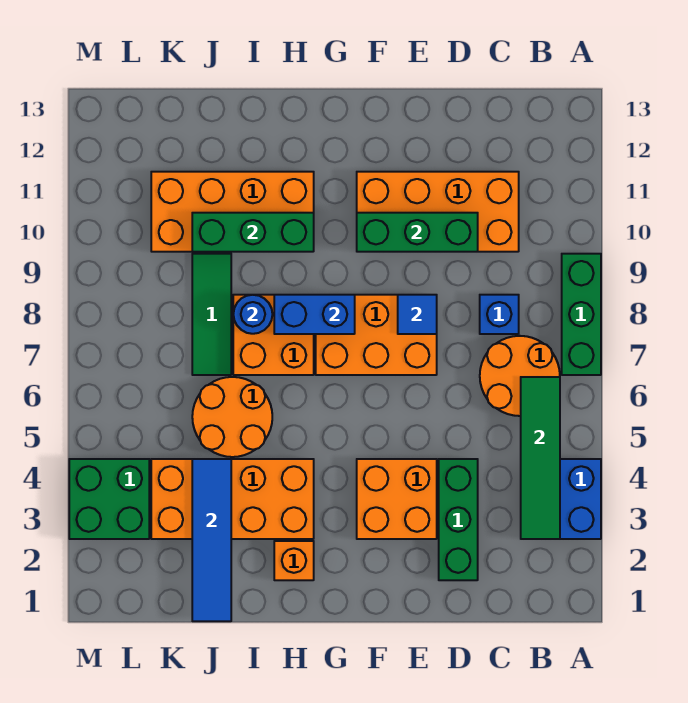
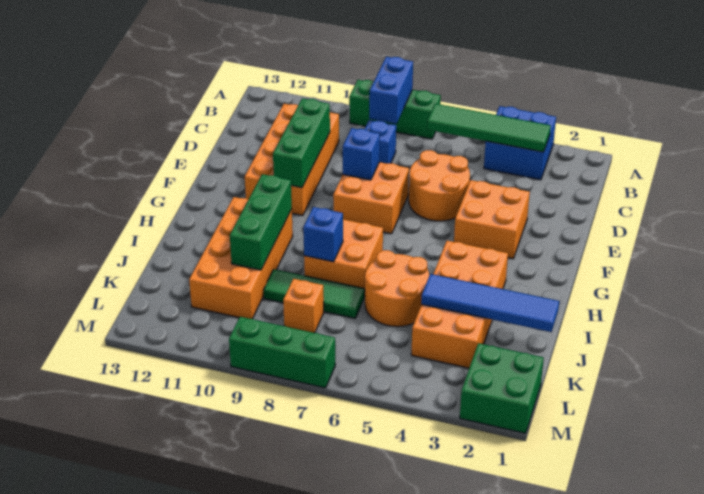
orange 2x2 round brick [480,336,560,416] -> orange 2x2 round brick moved to [409,150,470,221]
green 1x3 brick [439,459,478,580] -> green 1x3 brick moved to [229,317,335,388]
orange 2x3 brick [316,295,437,375] -> orange 2x2 brick [333,162,409,234]
blue 1x1 tile [398,295,437,334] -> blue 1x1 brick [343,128,380,180]
blue 1x2 brick [274,295,355,334] -> blue 1x2 brick moved to [369,57,413,124]
orange 1x1 brick [274,541,314,580] -> orange 1x1 brick moved to [283,279,324,333]
blue 1x1 round brick [233,295,272,334] -> blue 1x1 brick [303,207,343,262]
green 2x2 brick [69,459,149,539] -> green 2x2 brick moved to [460,343,544,433]

